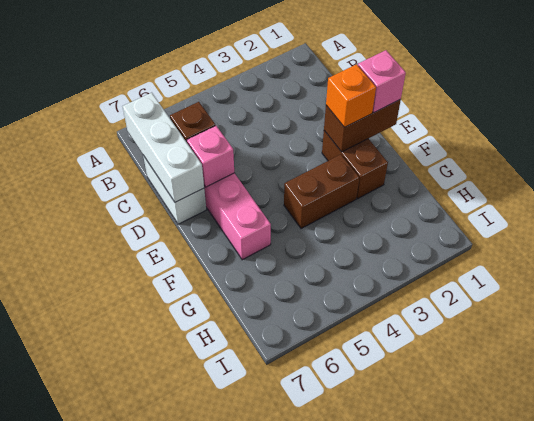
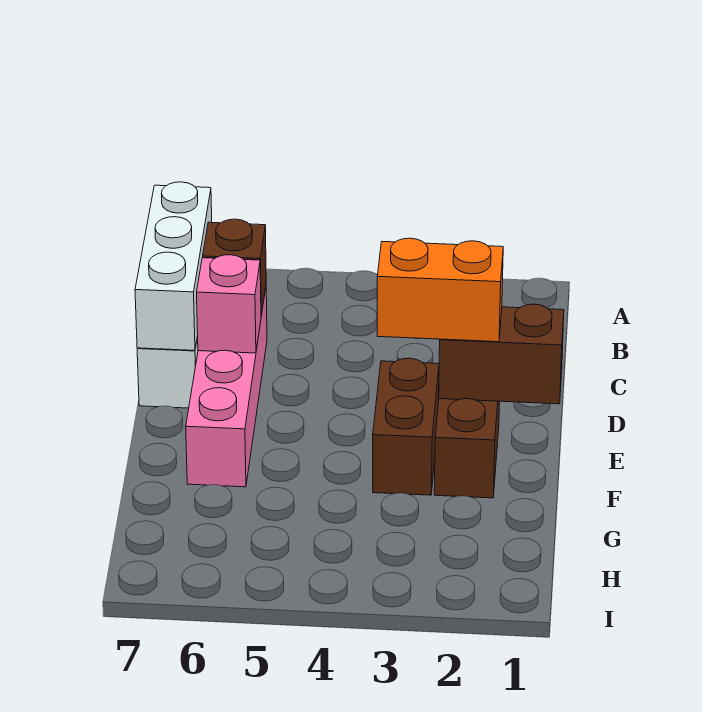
pink 1x1 brick [358,50,406,112] -> none
orange 1x1 brick [326,64,376,127] -> orange 1x2 brick [377,238,503,342]
brown 1x2 brick [284,155,359,229] -> brown 1x2 brick turned to [373,358,439,495]

